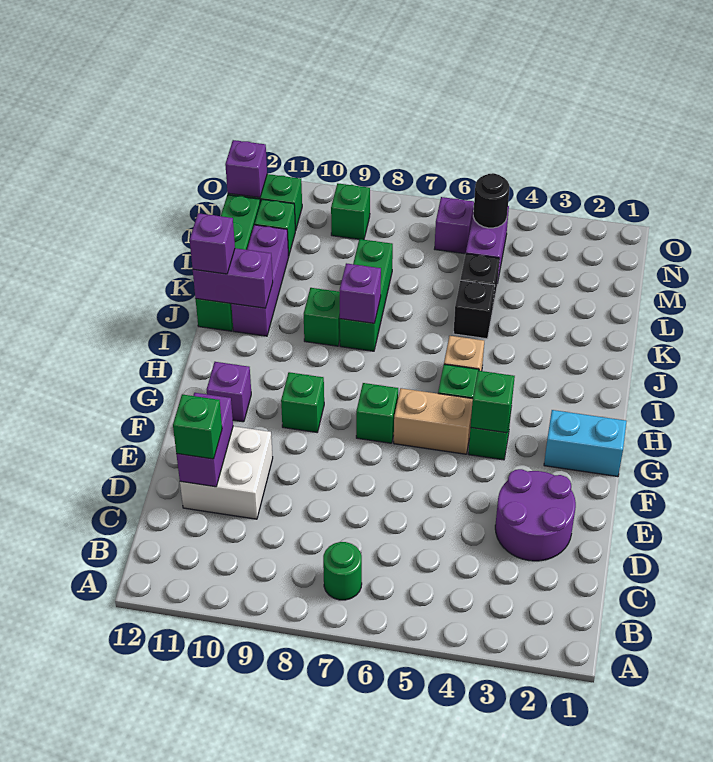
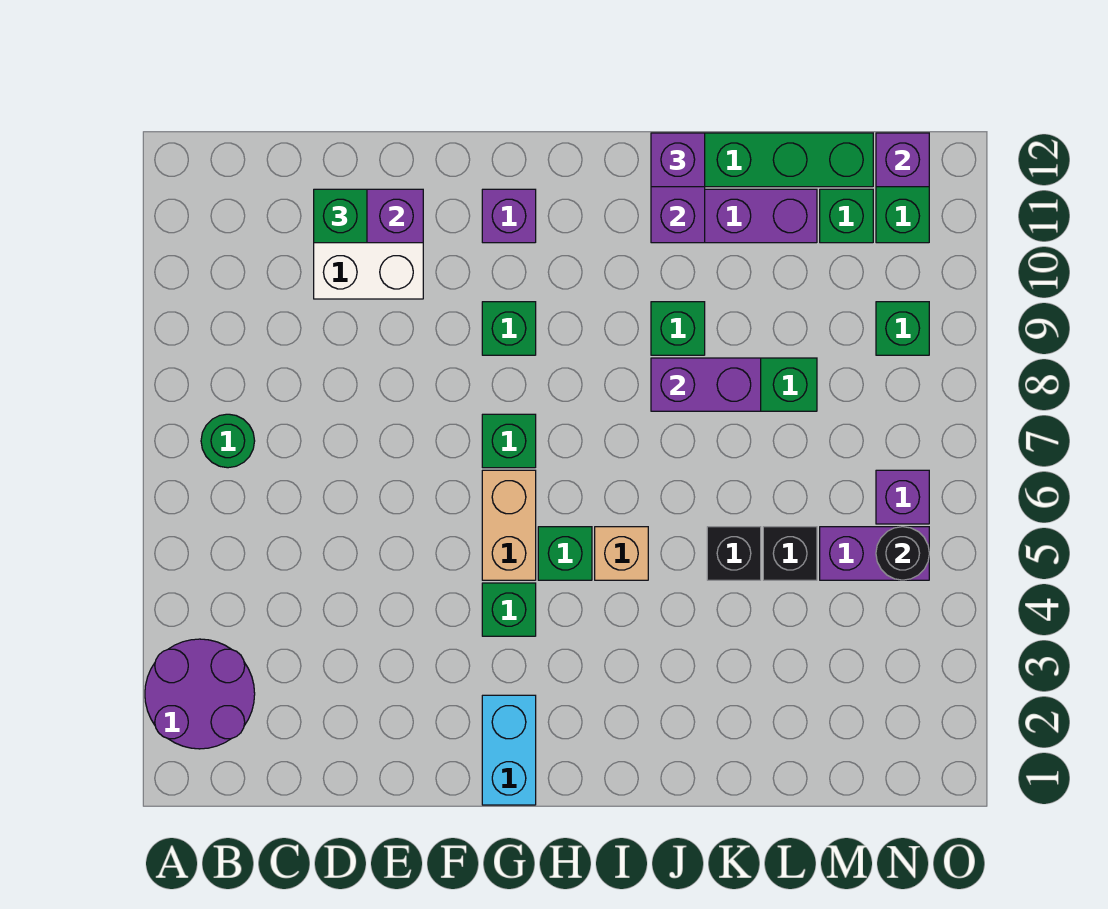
purple 2x2 round brick [495,469,576,561] -> purple 2x2 round brick moved to [145,639,255,749]
green 1x1 brick [471,371,515,433] -> none
purple 1x1 brick [339,263,381,323] -> purple 1x2 brick [651,358,761,411]

